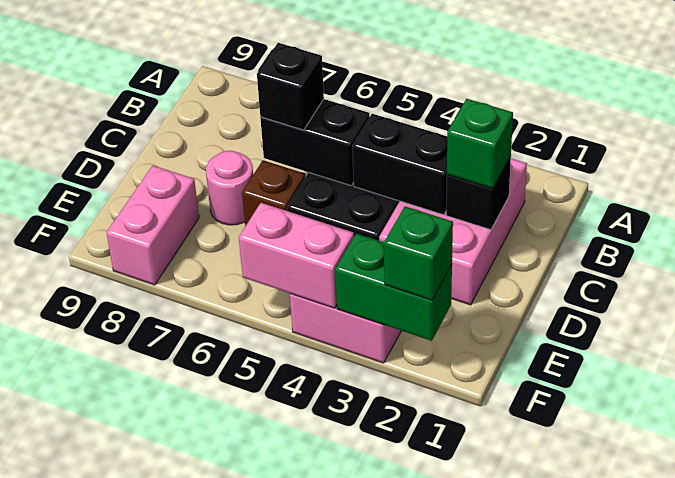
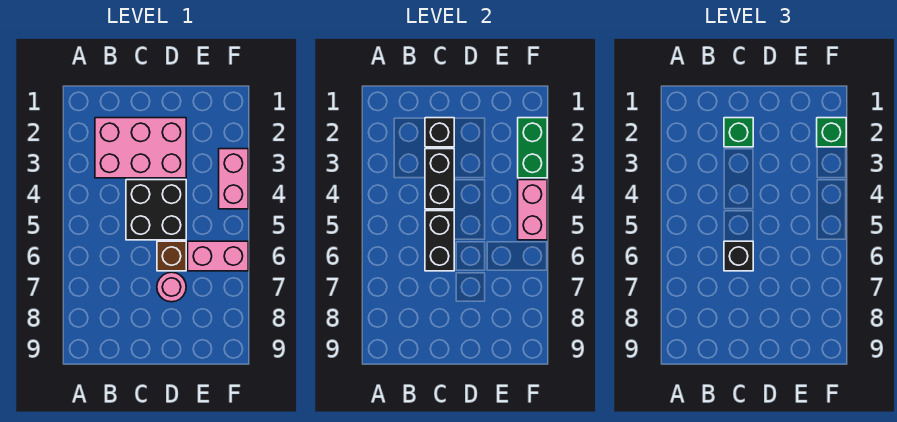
pink 1x2 brick [106,166,199,285] -> pink 1x2 brick moved to [188,241,248,271]

